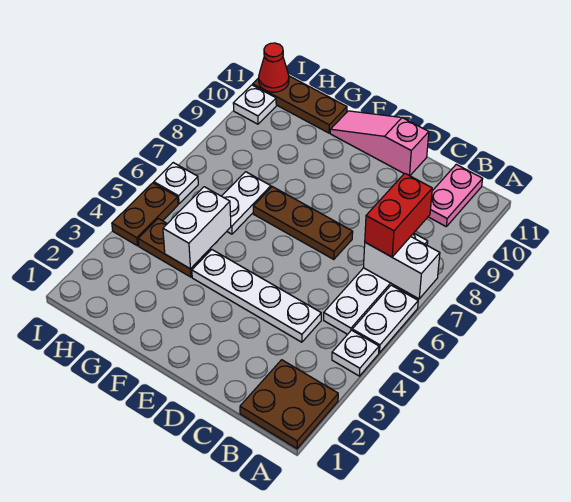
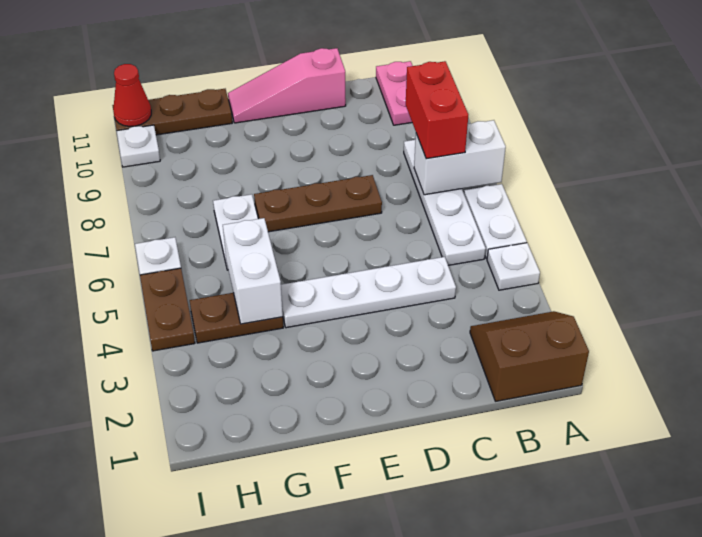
brown 2x2 plate [240,360,338,448] -> brown 2x2 slope [470,311,589,401]

